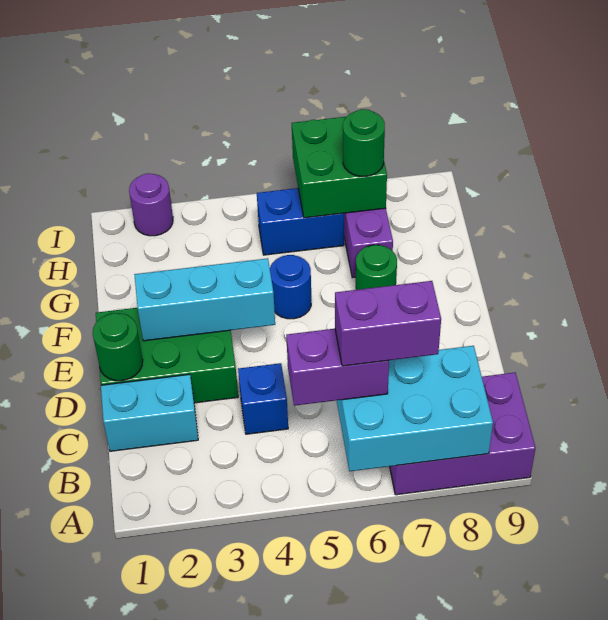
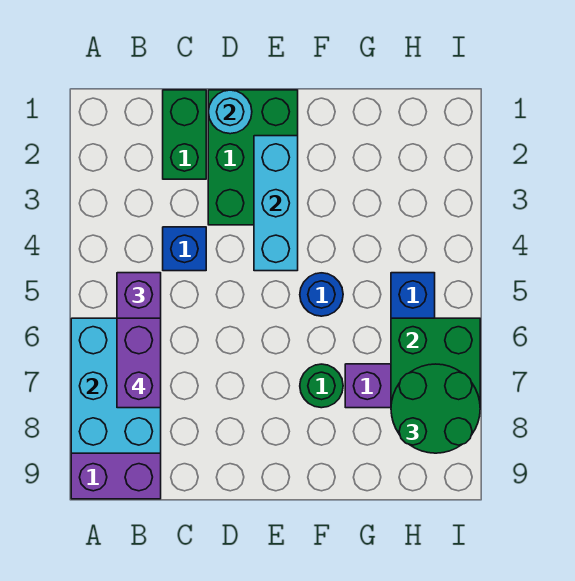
cyan 1x2 brick [101,374,198,451] -> green 1x2 brick [163,90,206,179]
green 1x1 round brick [93,313,143,381] -> cyan 1x1 round brick [208,90,252,134]
green 1x1 round brick [343,109,385,176] -> green 2x2 round brick [391,364,480,453]
purple 1x1 round brick [129,173,173,236] -> none

